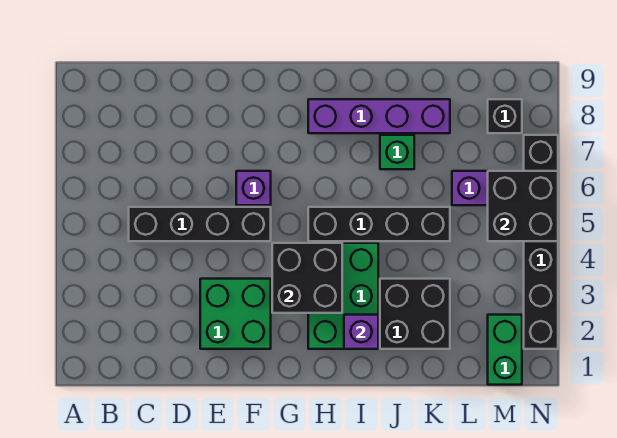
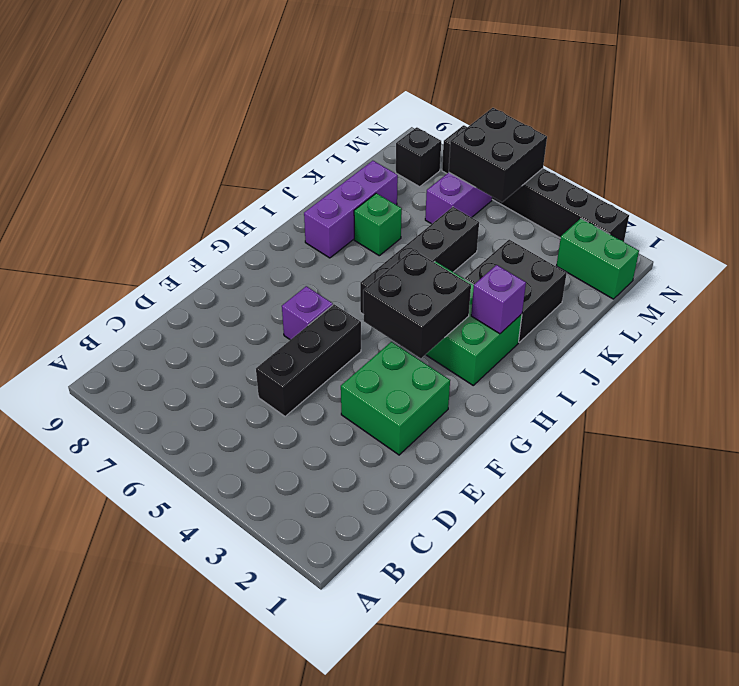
black 1x4 brick [129,207,271,241] -> black 1x3 brick [256,304,361,416]
purple 1x4 brick [308,99,450,133] -> purple 1x3 brick [304,161,398,258]

